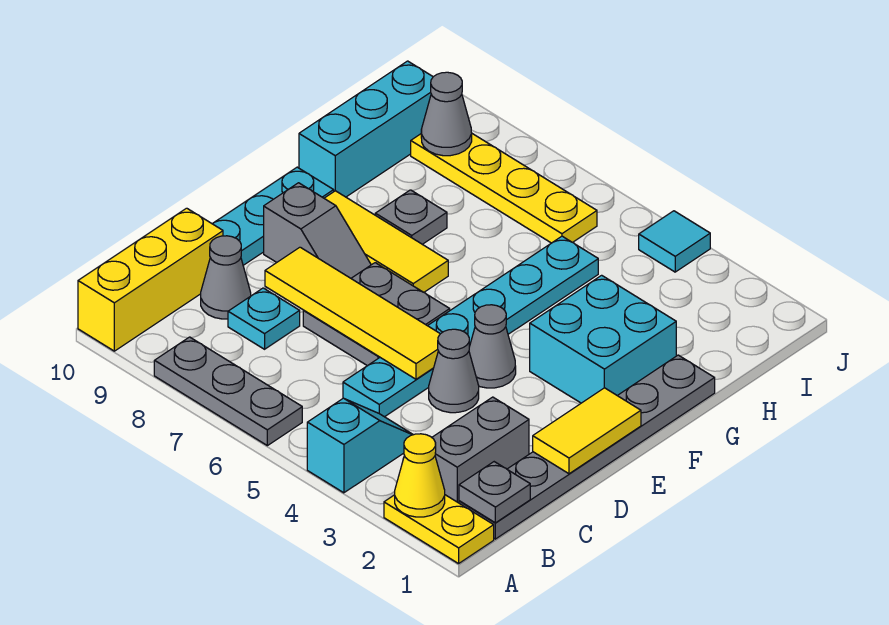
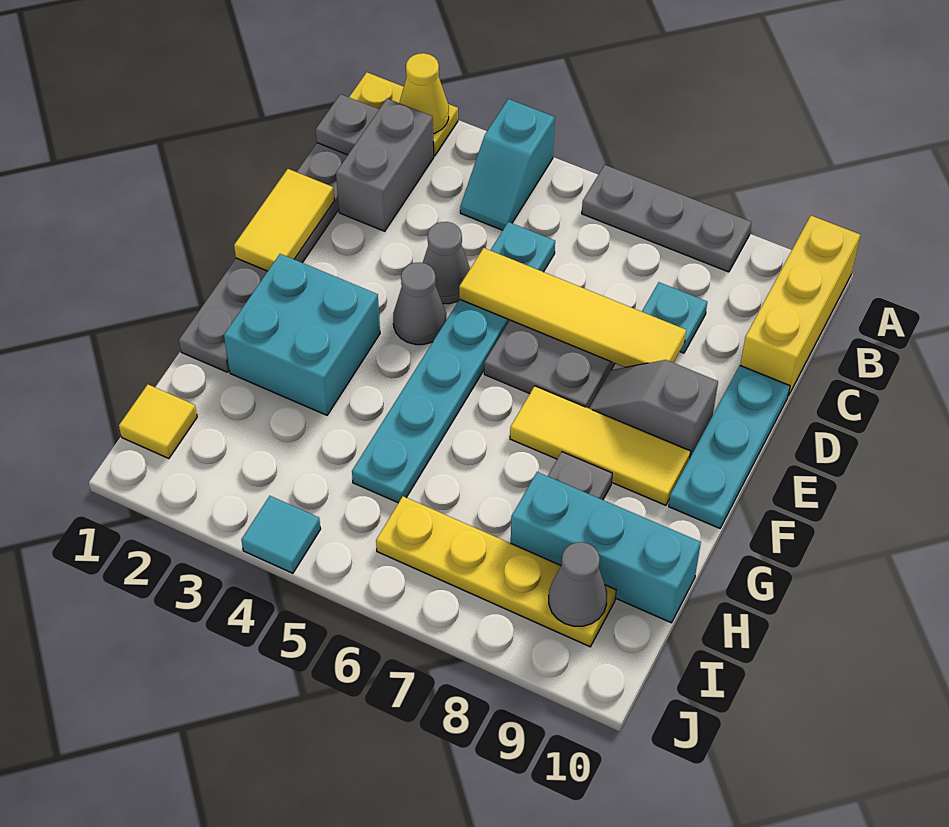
grey 1x1 cone [201,236,251,319] -> none
cyan 1x3 brick [299,61,433,197] -> cyan 1x3 brick turned to [511,472,701,623]
none -> yellow 1x1 tile [119,385,197,459]

